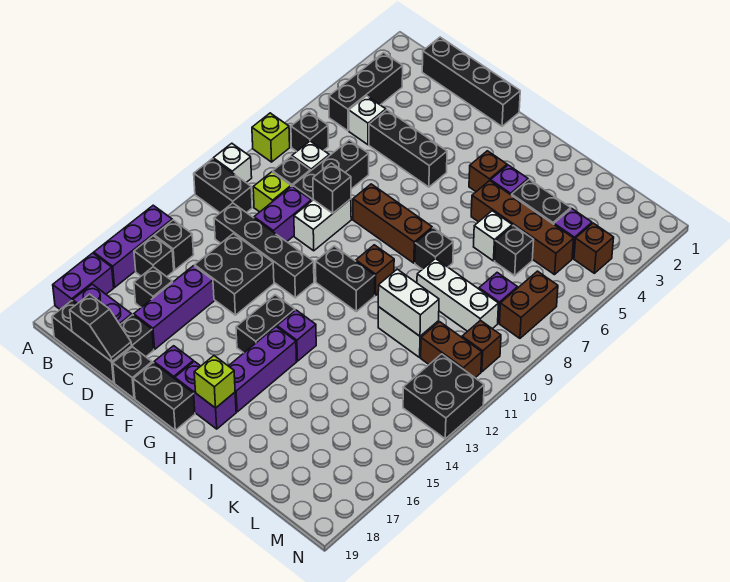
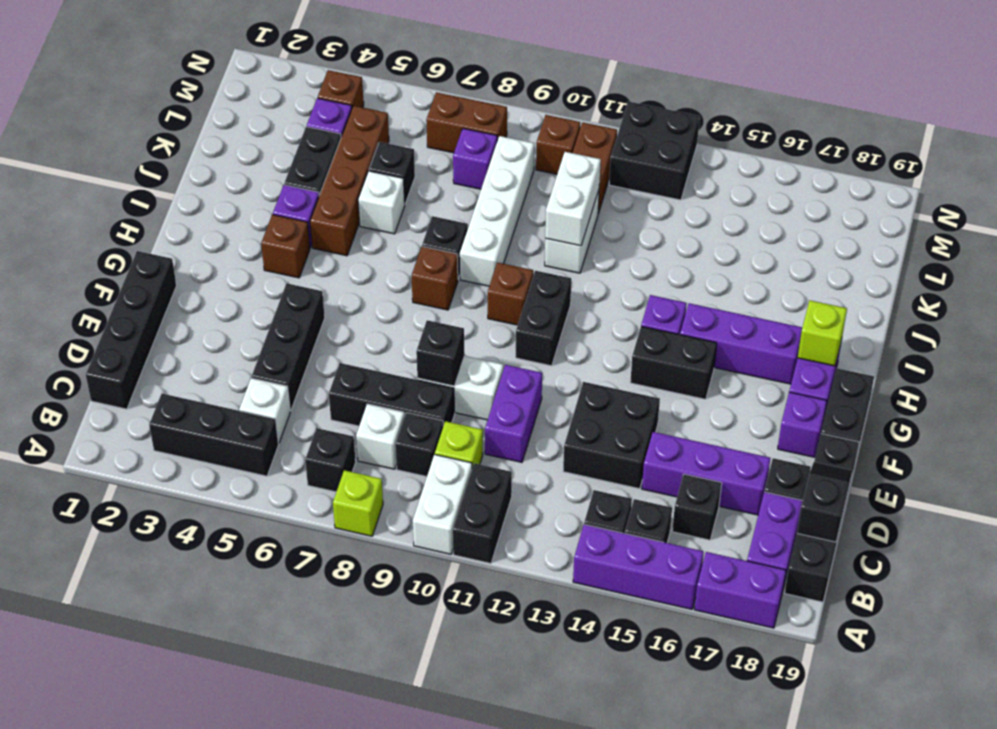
white 1x1 brick [213,143,252,182] -> white 1x2 brick [413,454,472,554]
black 1x4 brick [214,203,314,298] -> none
purple 1x2 brick [254,186,311,242] -> purple 1x2 brick turned to [485,365,542,462]
brown 1x3 brick [353,184,432,263] -> brown 1x1 brick [412,246,458,310]
white 1x3 brick [417,258,499,331] -> white 1x4 brick [460,136,534,286]

